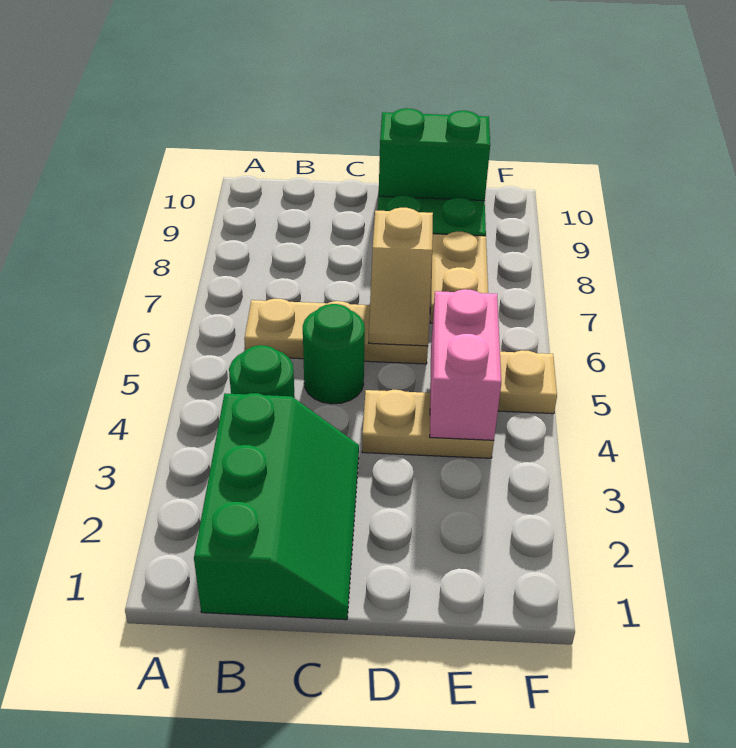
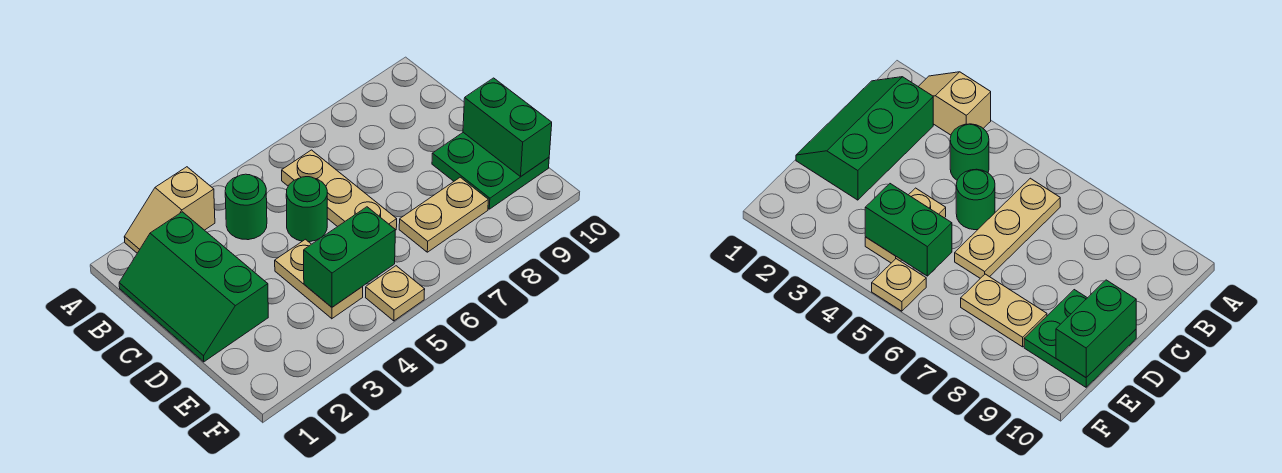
green 2x3 slope [194,393,359,620] -> green 2x3 slope turned to [119,212,268,362]
tan 1x2 slope [369,208,433,346] -> tan 1x2 slope moved to [124,167,215,253]
pink 1x2 brick [430,289,501,440] -> green 1x2 brick [304,207,395,307]

